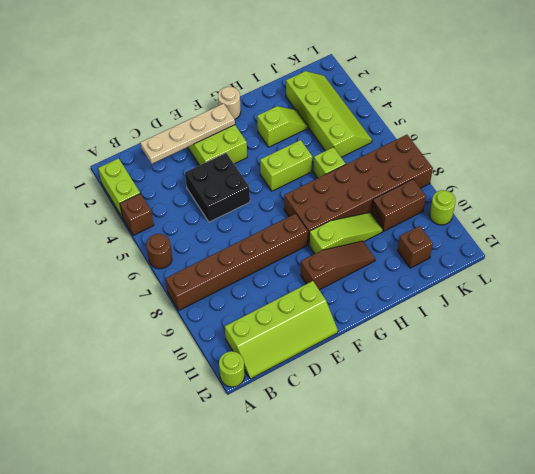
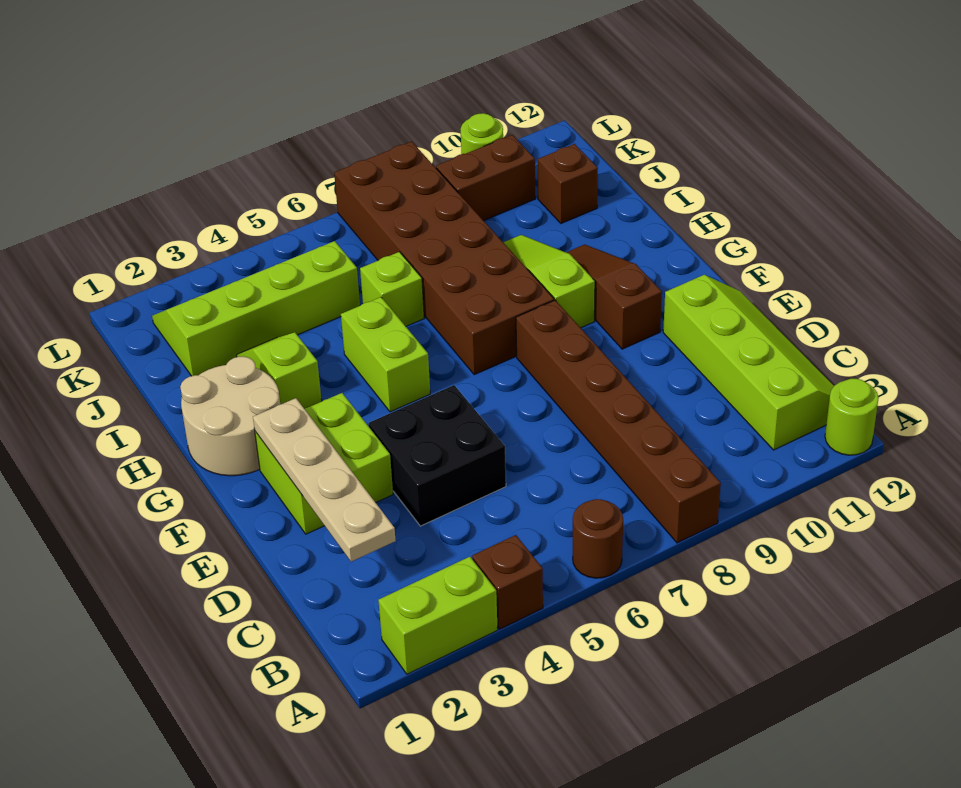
tan 1x1 round brick [218,87,241,119] -> tan 2x2 round brick [180,357,280,476]
brown 1x2 brick [371,179,426,231] -> brown 1x2 brick turned to [436,135,535,221]

